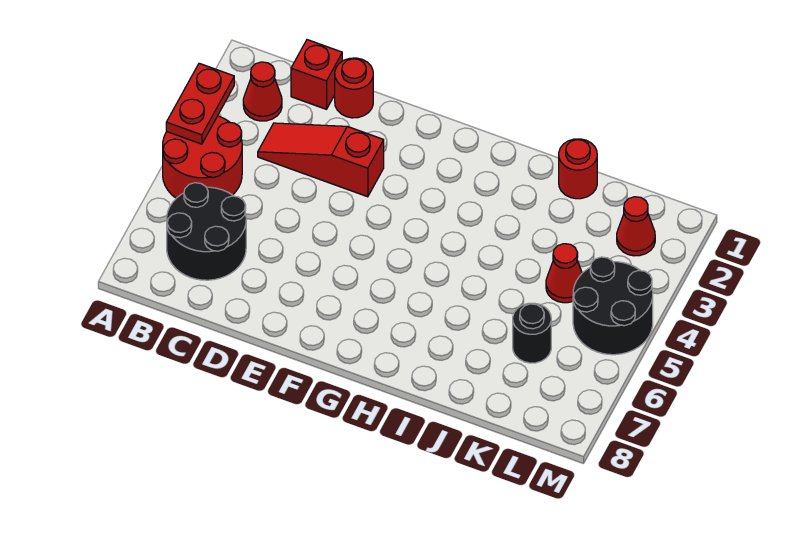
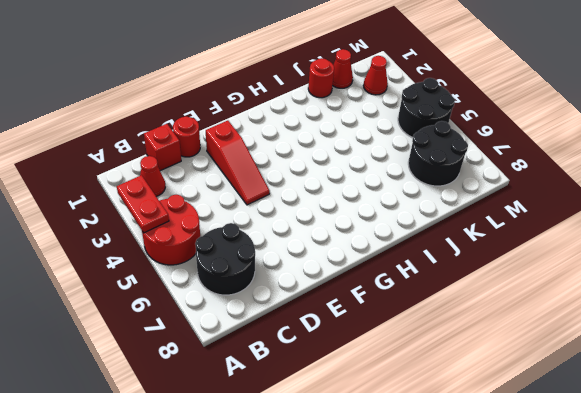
red 1x3 slope [258,123,384,197] -> red 1x3 slope turned to [206,120,270,205]
red 1x1 cone [546,244,582,303] -> red 1x1 cone moved to [333,49,353,88]
black 1x1 round brick [513,303,551,363] -> black 2x2 round brick [408,121,468,186]

